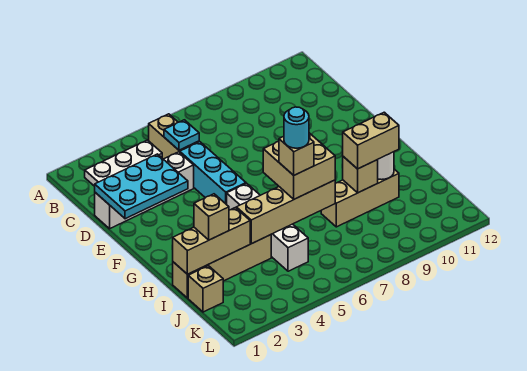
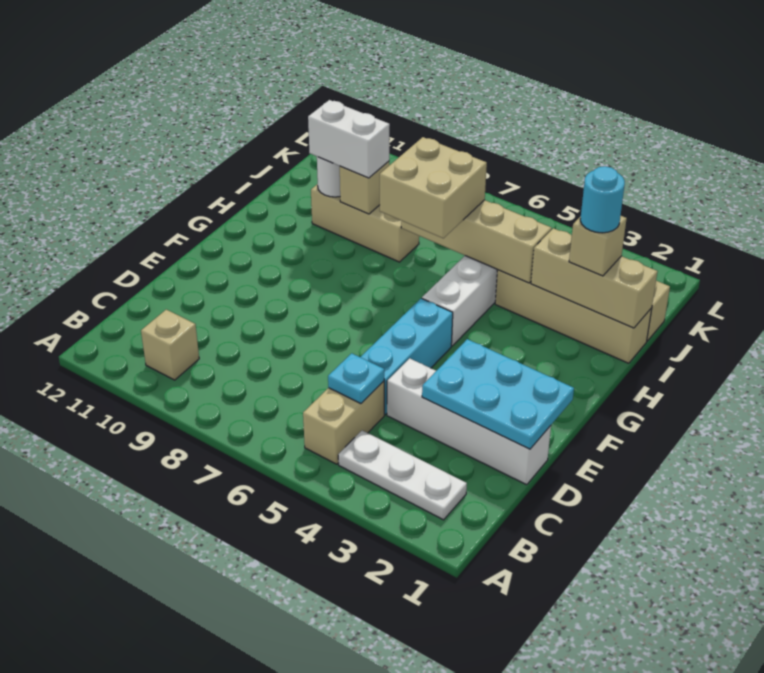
tan 1x1 brick [279,136,314,175] -> tan 1x1 brick moved to [141,310,199,380]
cyan 1x1 round brick [284,107,309,148] -> cyan 1x1 round brick moved to [580,166,625,233]
tan 1x2 brick [343,112,399,169] -> white 1x2 brick [308,100,390,178]

